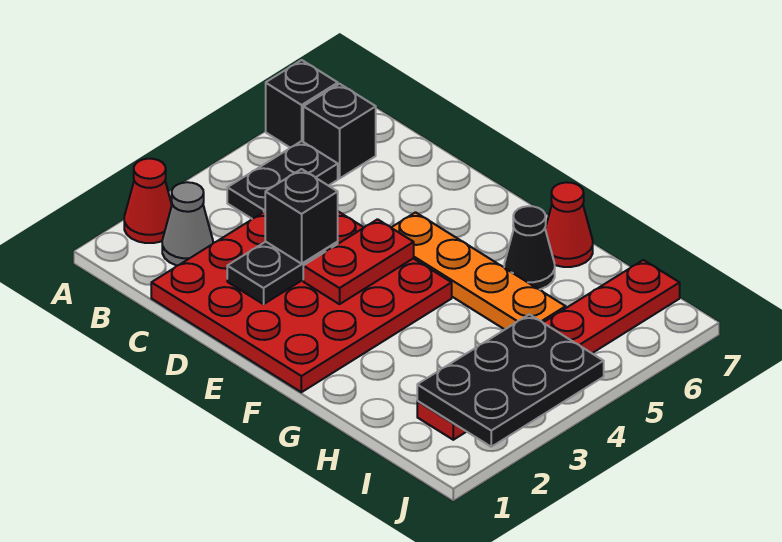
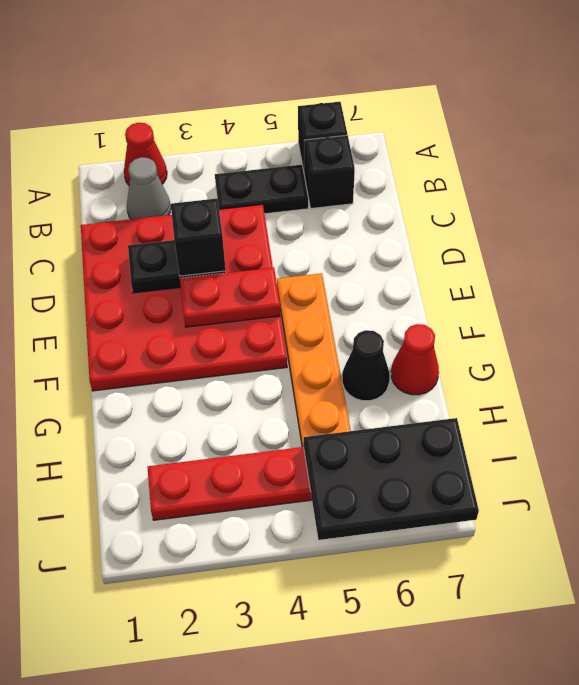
black 2x3 plate [417,314,604,447] -> black 2x3 plate moved to [304,418,479,540]

